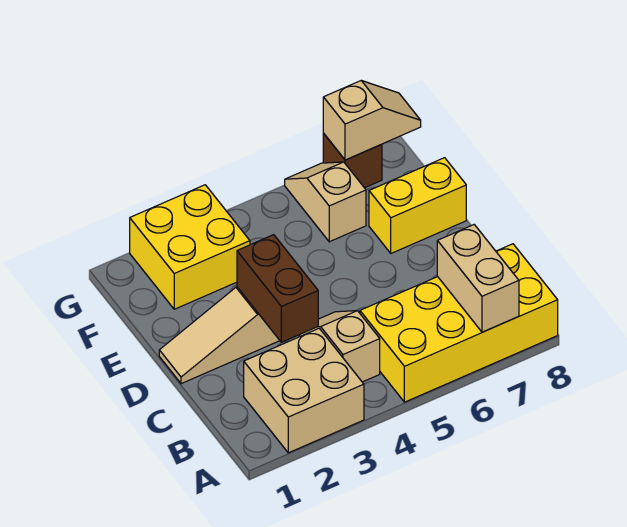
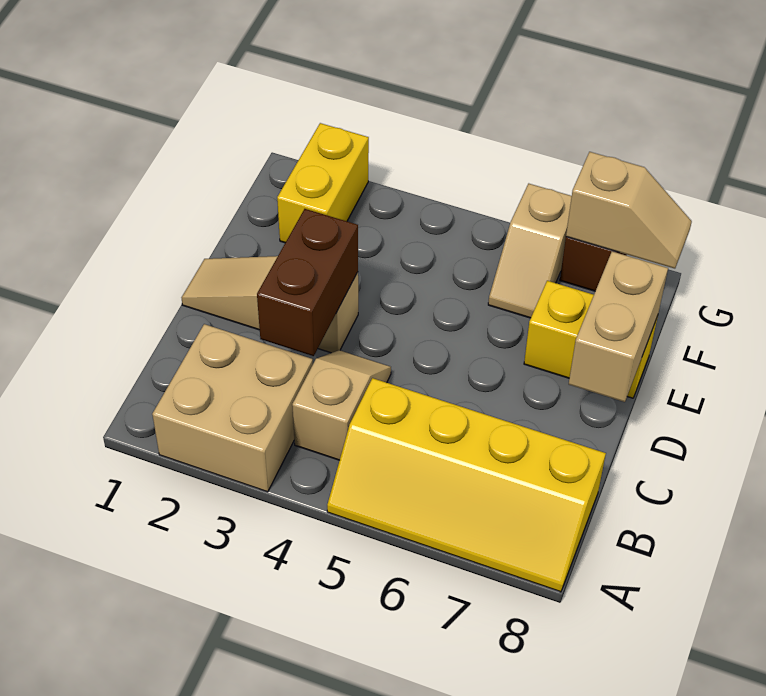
yellow 2x4 brick [360,244,558,402] -> yellow 2x4 slope [327,378,606,592]
tan 1x2 brick [437,225,519,332] -> tan 1x2 brick moved to [569,252,668,402]
yellow 2x2 brick [130,185,250,309] -> yellow 1x2 brick [277,123,369,243]
tan 1x2 slope [285,162,366,242] -> tan 1x2 slope turned to [488,184,572,318]

